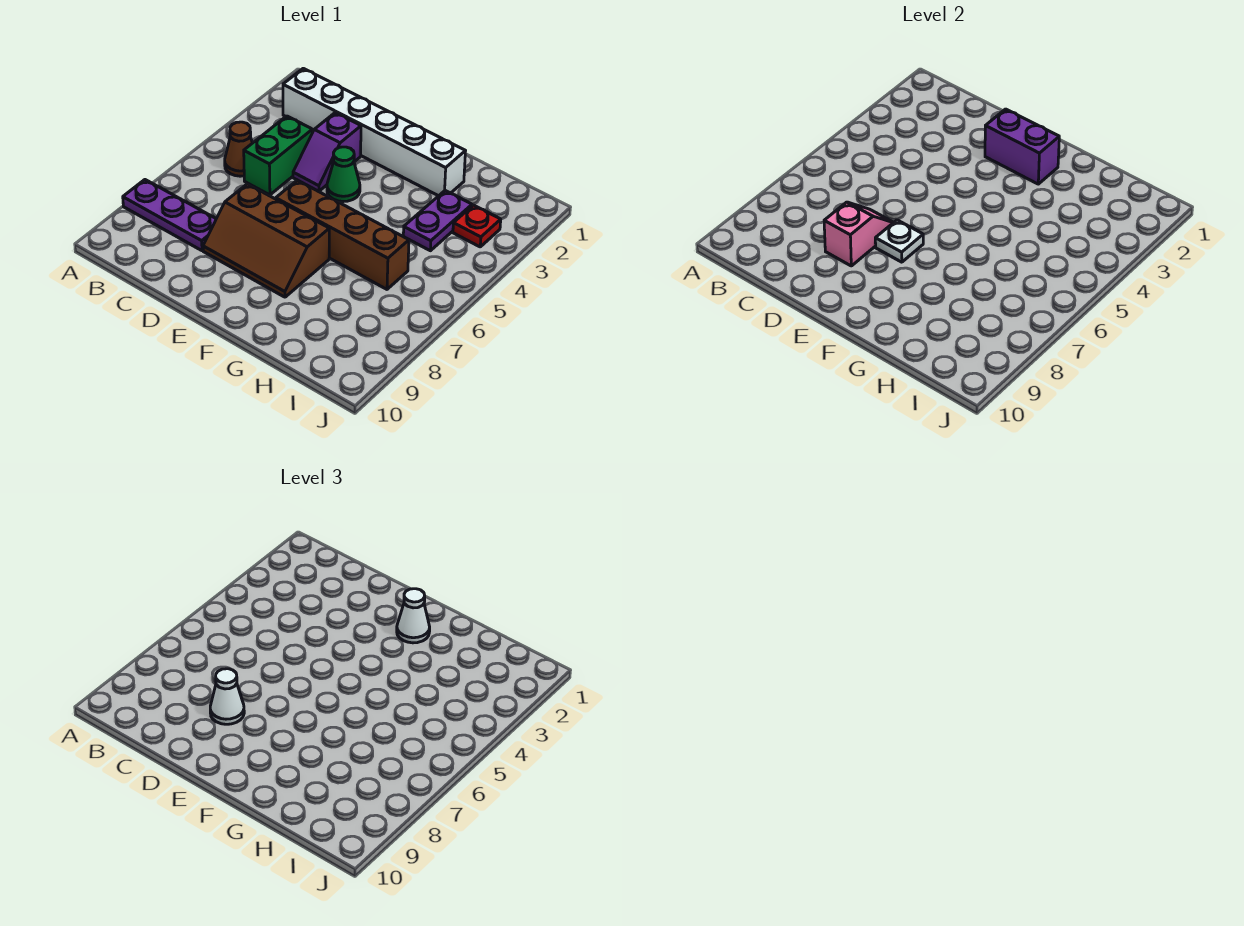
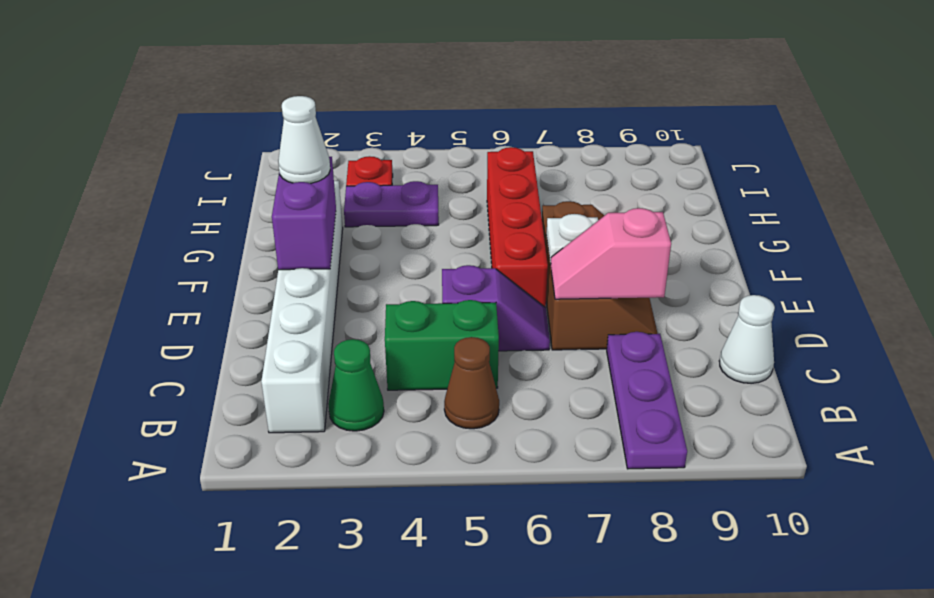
purple 1x2 slope [293,113,361,191] -> purple 1x2 slope moved to [442,265,550,351]
white 1x1 cone [210,669,244,724] -> white 1x1 cone moved to [719,295,775,383]
green 1x1 cone [327,147,360,202] -> green 1x1 cone moved to [328,339,384,431]
brown 1x4 brick [276,180,409,289] -> red 1x4 brick [487,147,548,308]

